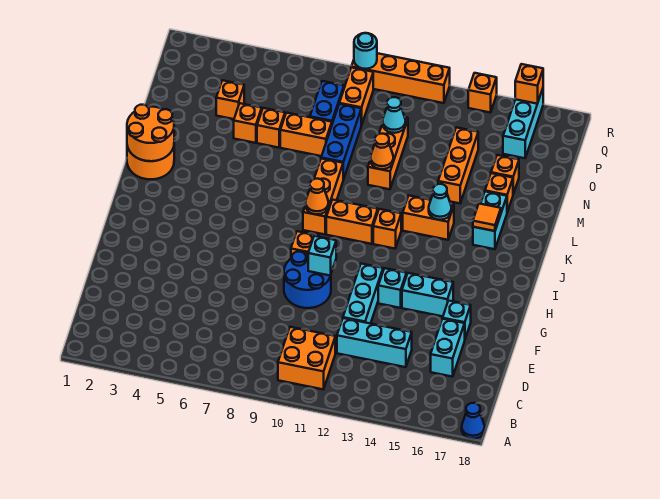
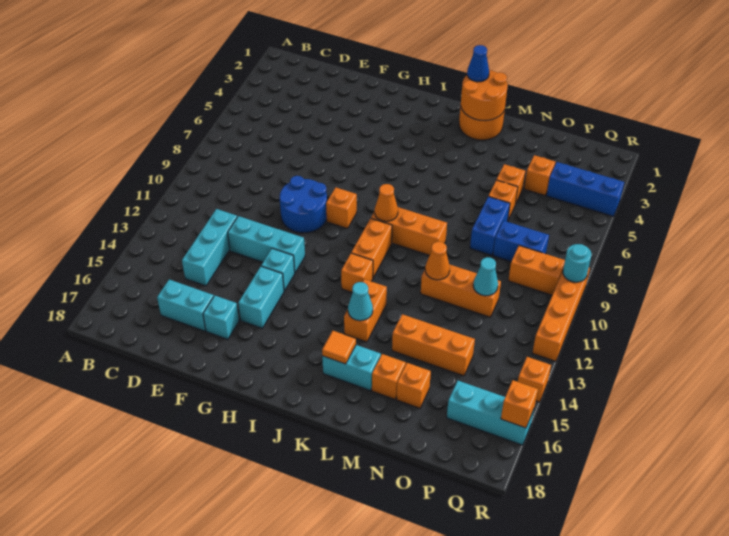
blue 1x1 cone [462,403,485,439] -> blue 1x1 cone moved to [467,45,489,82]
orange 2x2 brick [278,327,335,389] -> none
cyan 1x1 brick [308,236,336,276] -> none
blue 1x3 brick [321,104,361,180] -> blue 1x3 brick moved to [547,162,624,216]
orange 1x2 brick [280,113,332,156] -> blue 1x2 brick [470,197,510,255]

